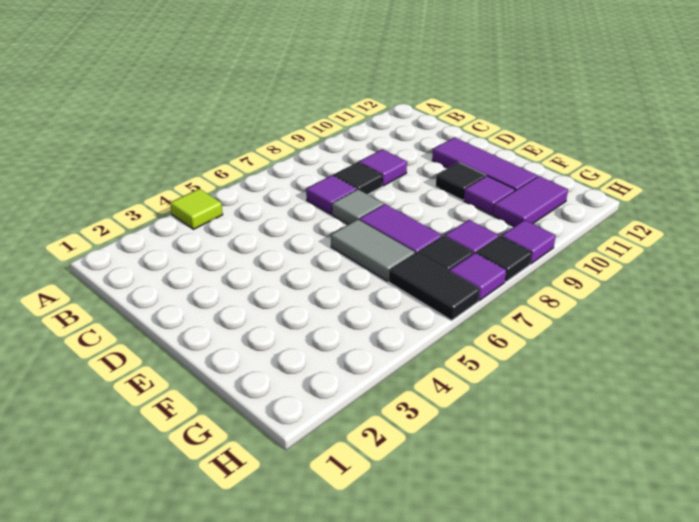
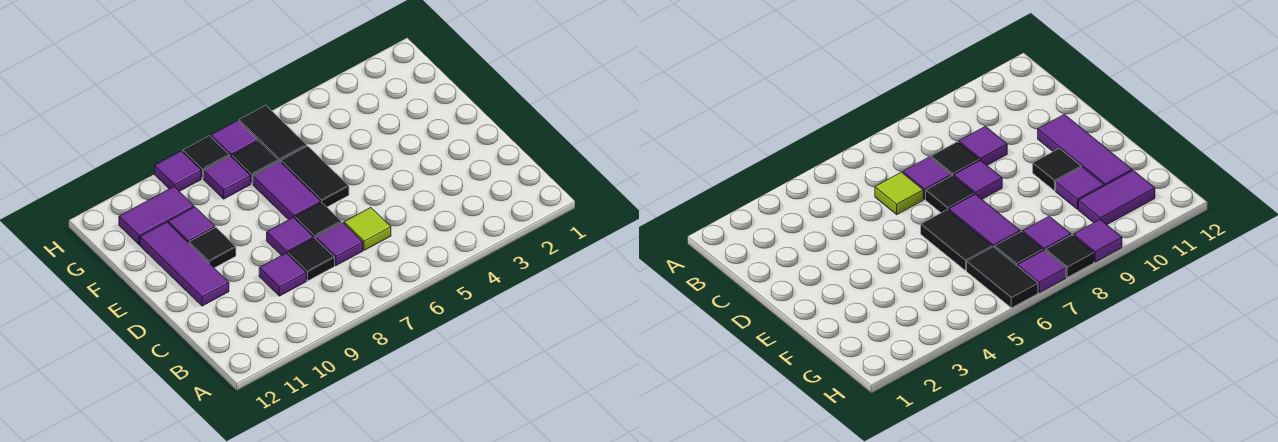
lime 1x1 tile [170,189,223,229] -> lime 1x1 tile moved to [344,208,391,250]
grey 1x1 tile [332,189,384,225] -> black 1x1 tile [295,202,342,239]
none -> purple 1x1 tile [267,218,314,256]
grey 1x2 tile [331,219,415,281] -> black 1x2 tile [281,146,349,207]

